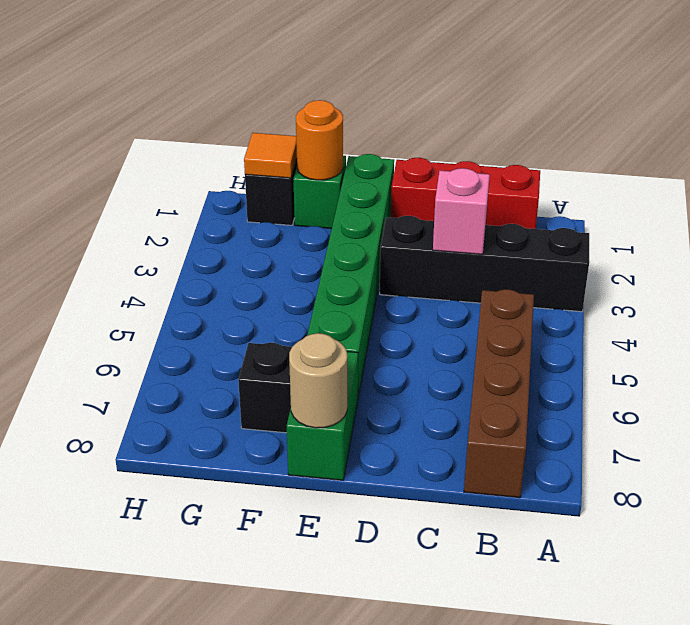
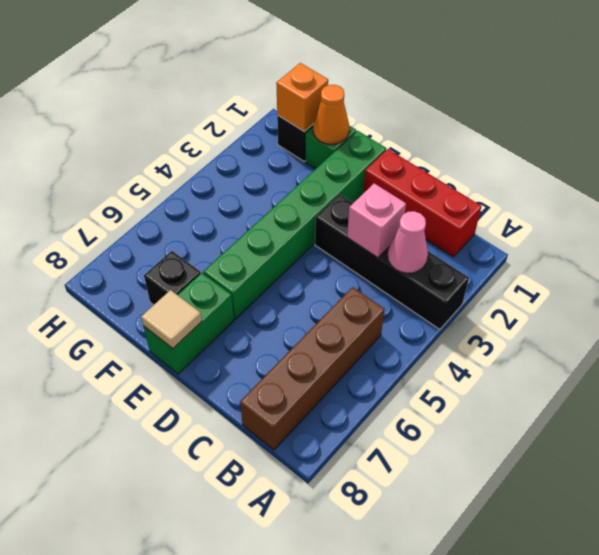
none -> pink 1x1 cone [388,211,428,273]
tan 1x1 round brick [289,333,347,428] -> tan 1x1 tile [141,290,202,349]
orange 1x1 round brick [296,100,343,180] -> orange 1x1 cone [313,85,349,144]
orange 1x1 tile [244,133,297,178] -> orange 1x1 brick [276,63,328,132]

